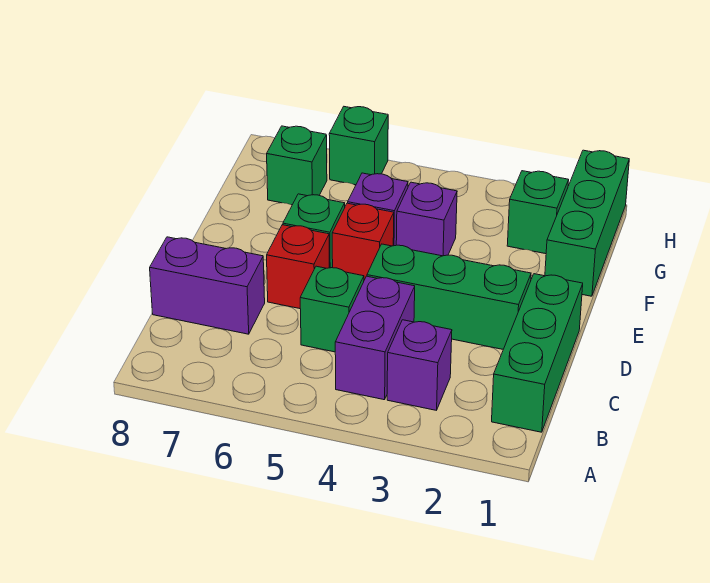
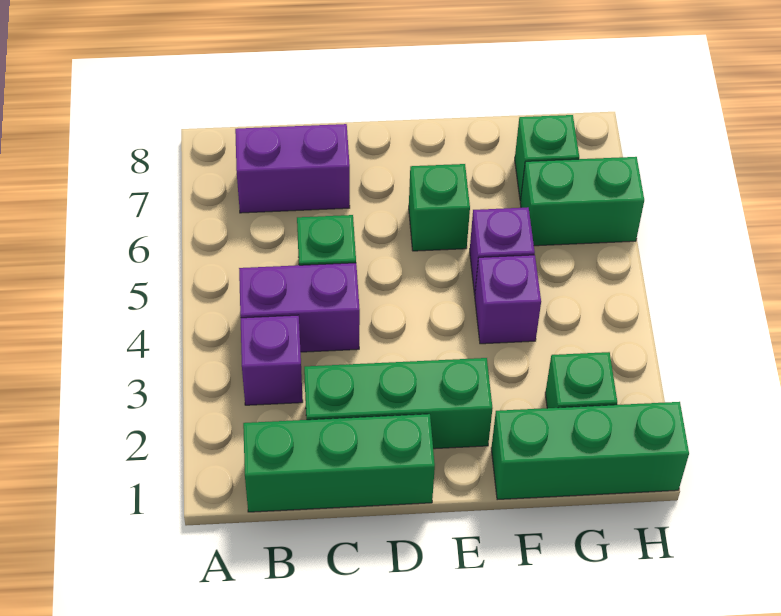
purple 1x2 brick [150,237,265,334] -> purple 1x2 brick turned to [235,124,350,213]
green 1x3 brick [367,244,531,349] -> green 1x3 brick turned to [304,358,492,449]
red 1x1 brick [267,225,329,309] -> none
red 1x1 brick [332,203,394,280] -> none
green 1x1 brick [329,107,388,185] -> green 1x2 brick [520,157,644,246]

